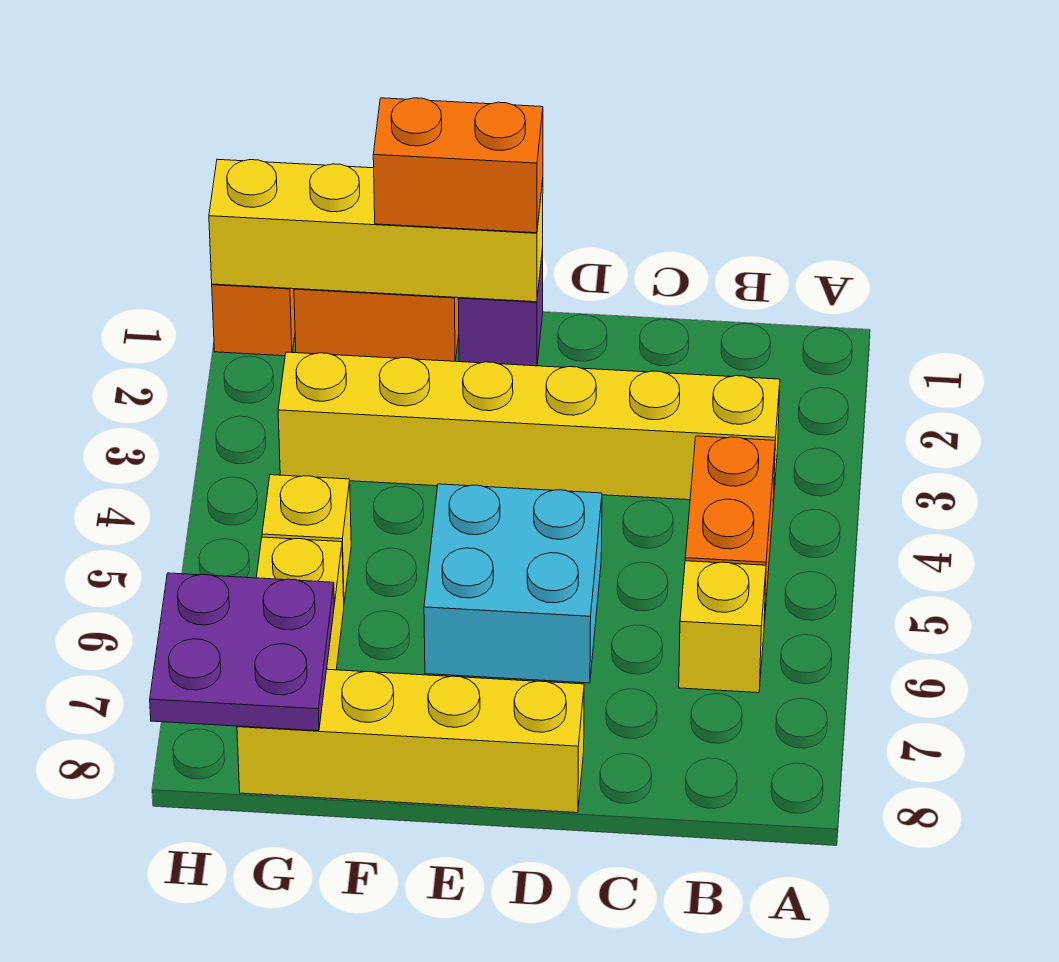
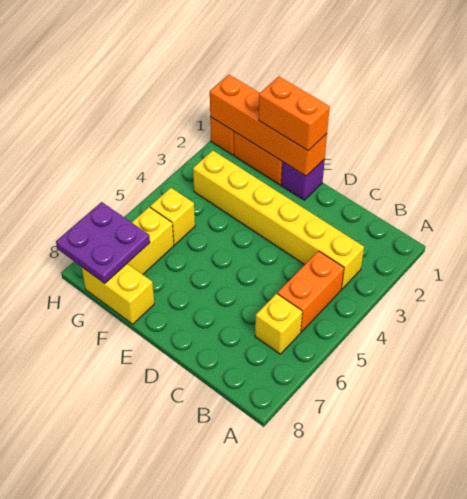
cyan 2x2 brick [424,484,602,683] -> none
yellow 1x4 brick [237,669,584,813] -> yellow 1x2 brick [82,264,154,324]
yellow 1x4 brick [209,159,543,302] -> orange 1x4 brick [210,75,327,176]

